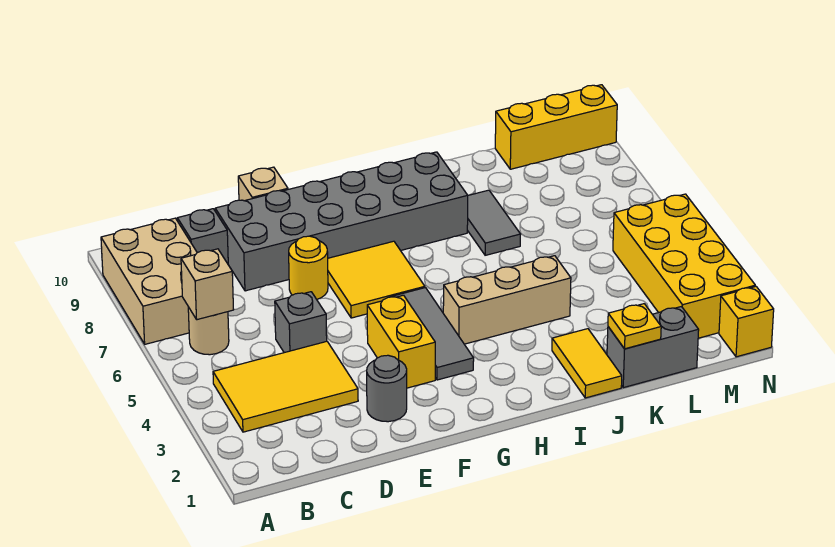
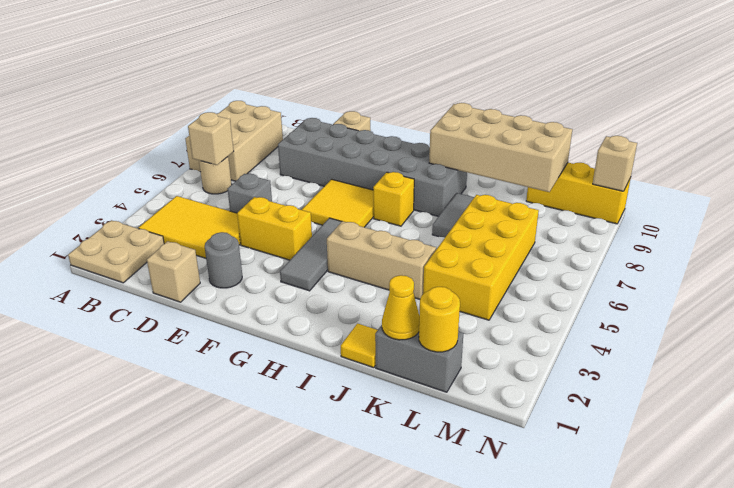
none -> tan 2x2 plate [68,220,164,283]
grey 1x1 brick [177,209,228,264] -> none
none -> tan 1x1 brick [147,241,200,302]
yellow 1x1 round brick [289,236,328,299] -> yellow 1x1 round brick moved to [419,287,460,352]
yellow 1x2 brick [367,295,435,388] -> yellow 1x2 brick turned to [237,197,312,260]
none -> tan 2x4 brick [429,103,572,192]
yellow 1x2 tile [552,329,622,398] -> yellow 1x1 tile [341,324,378,368]
yellow 1x1 plate [608,304,661,349] -> yellow 1x1 cone [382,275,419,340]
yellow 2x4 brick [613,194,755,338] -> yellow 2x4 brick moved to [423,195,539,320]
yellow 1x1 brick [719,286,774,357] -> yellow 1x1 brick moved to [373,172,414,226]
none -> tan 1x1 brick [593,136,637,191]

